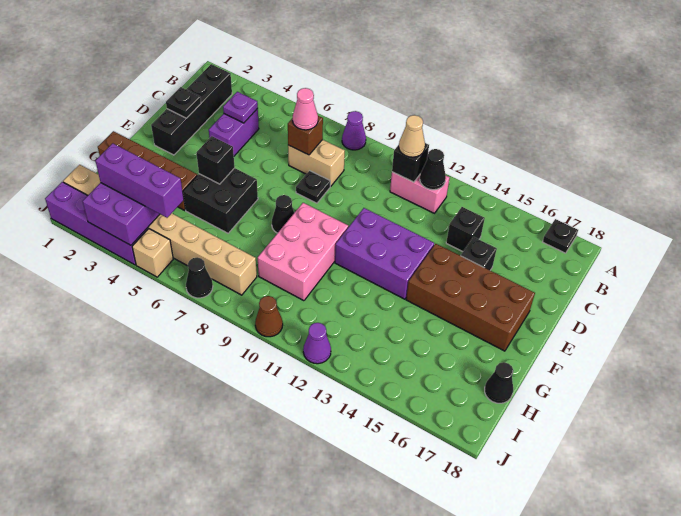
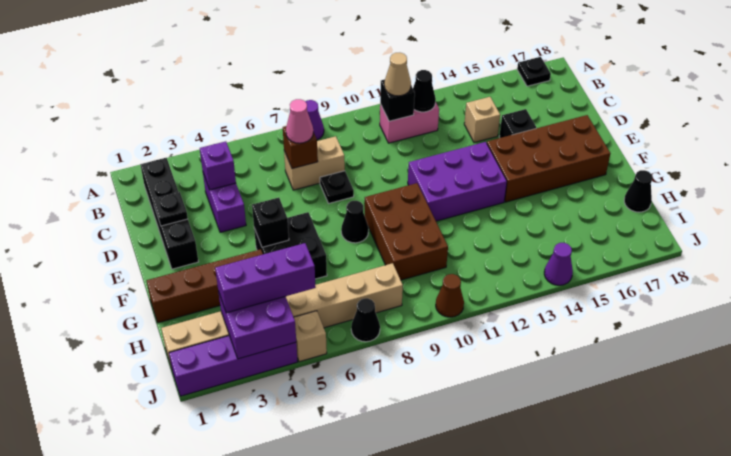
purple 1x1 plate [223,92,258,123] -> purple 1x1 brick [200,141,236,190]
black 1x1 brick [446,207,485,252] -> tan 1x1 brick [464,97,500,142]
pink 2x3 brick [258,203,348,301] -> brown 2x3 brick [365,183,448,280]
purple 1x1 cone [303,323,331,364] -> purple 1x1 cone moved to [544,243,573,285]

